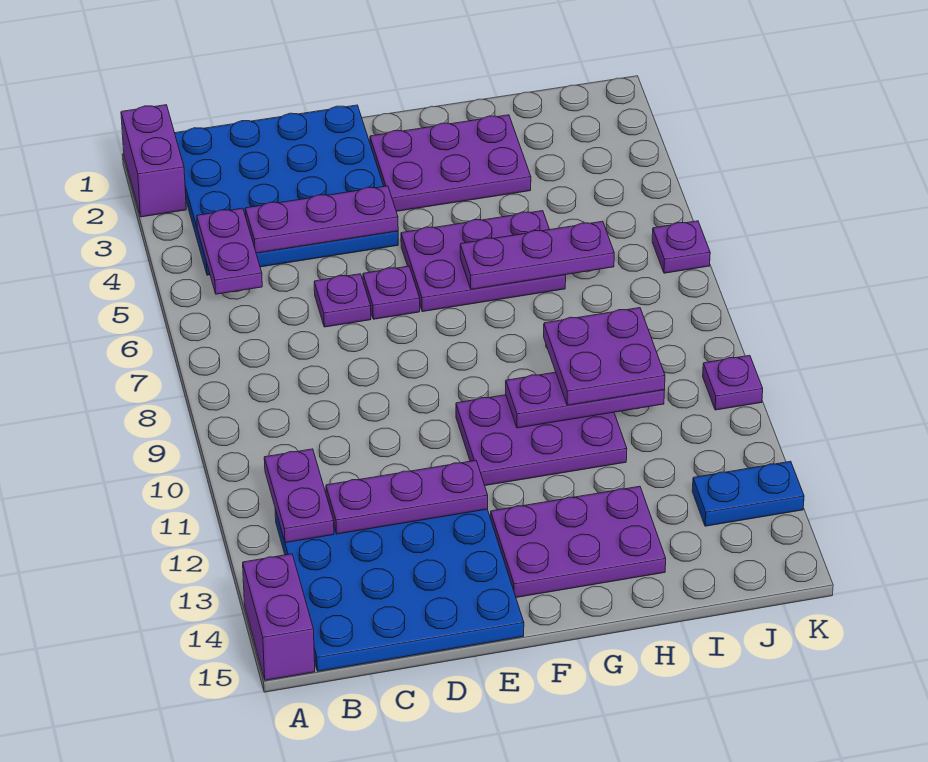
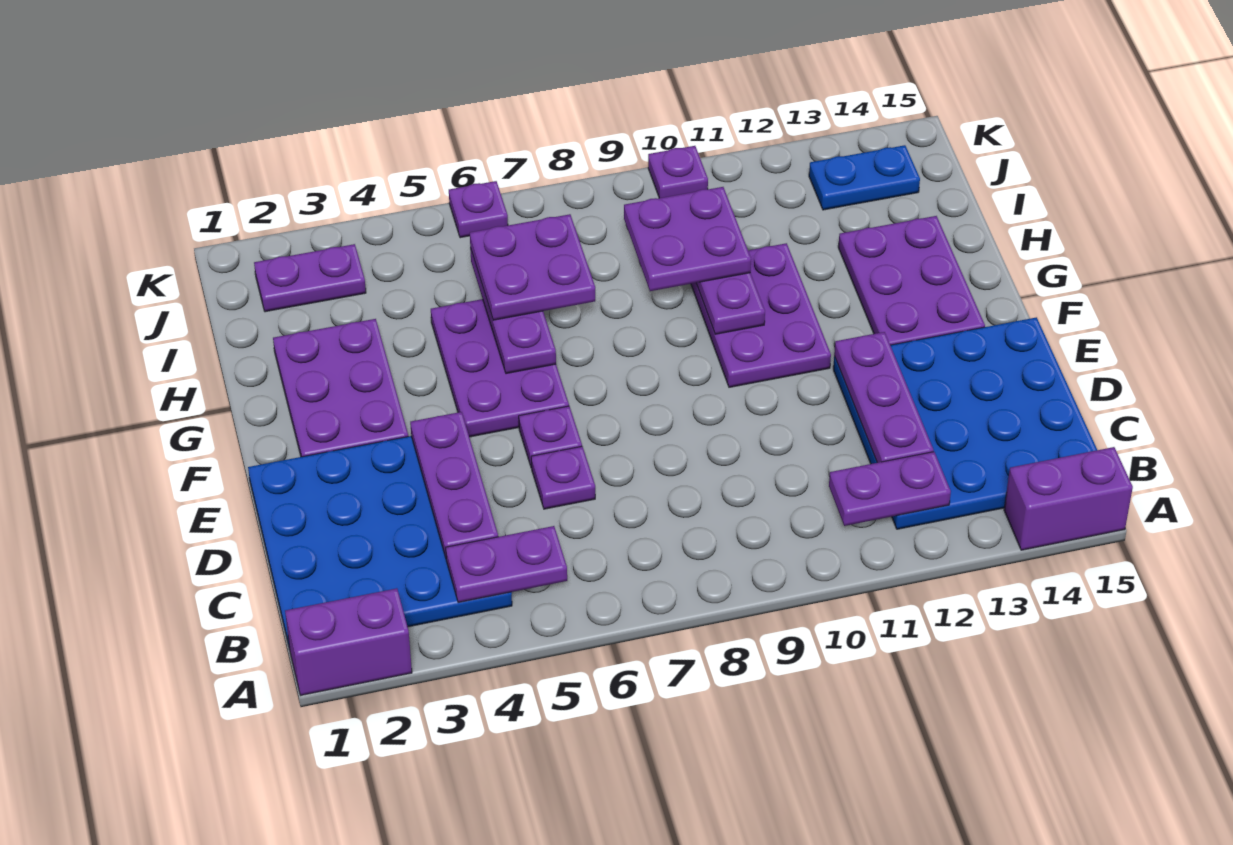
none -> purple 2x2 plate [470,214,595,320]
none -> purple 1x2 plate [254,244,366,312]
blue 1x2 plate [692,461,804,526] -> blue 1x2 plate turned to [809,145,920,210]

